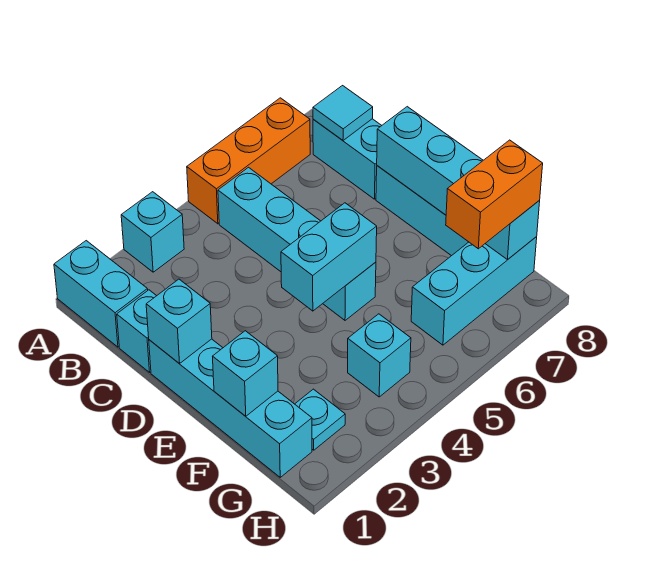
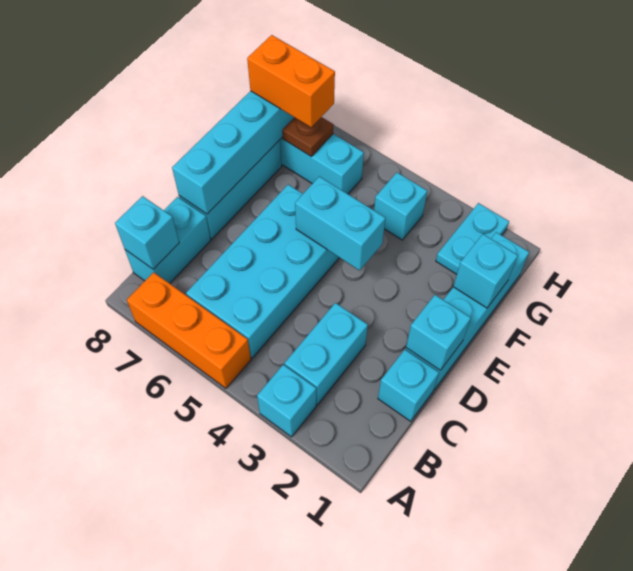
cyan 1x2 brick [54,241,148,347] -> cyan 1x2 brick moved to [285,303,368,405]
cyan 1x4 brick [218,167,376,320] -> cyan 2x4 brick [186,185,339,358]
cyan 1x1 tile [313,86,373,140] -> cyan 1x1 brick [115,196,179,269]
cyan 1x1 plate [295,389,345,450] -> cyan 1x2 plate [436,203,509,274]
none -> brown 1x1 plate [282,117,334,157]

